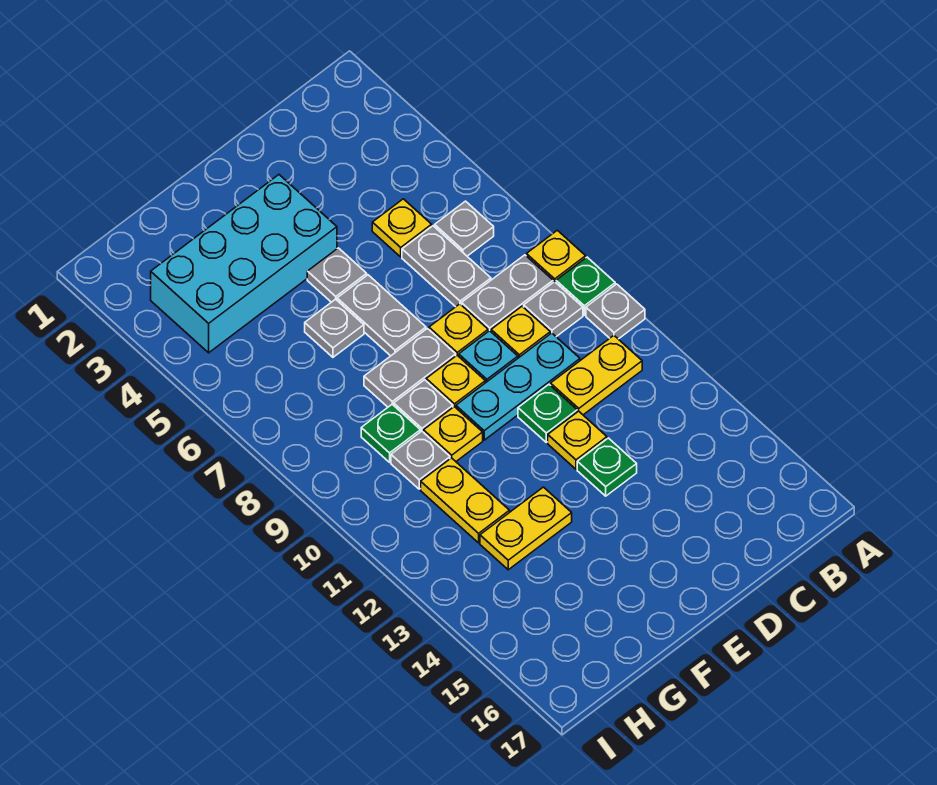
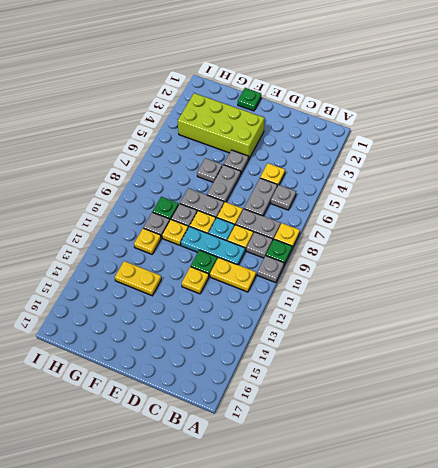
green 1x1 plate [577,438,637,496] -> green 1x1 plate moved to [238,88,261,111]
cyan 2x4 brick [151,175,337,353] -> lime 2x4 brick [178,93,264,160]
yellow 1x2 plate [421,458,510,543] -> yellow 1x1 plate [134,228,161,254]

